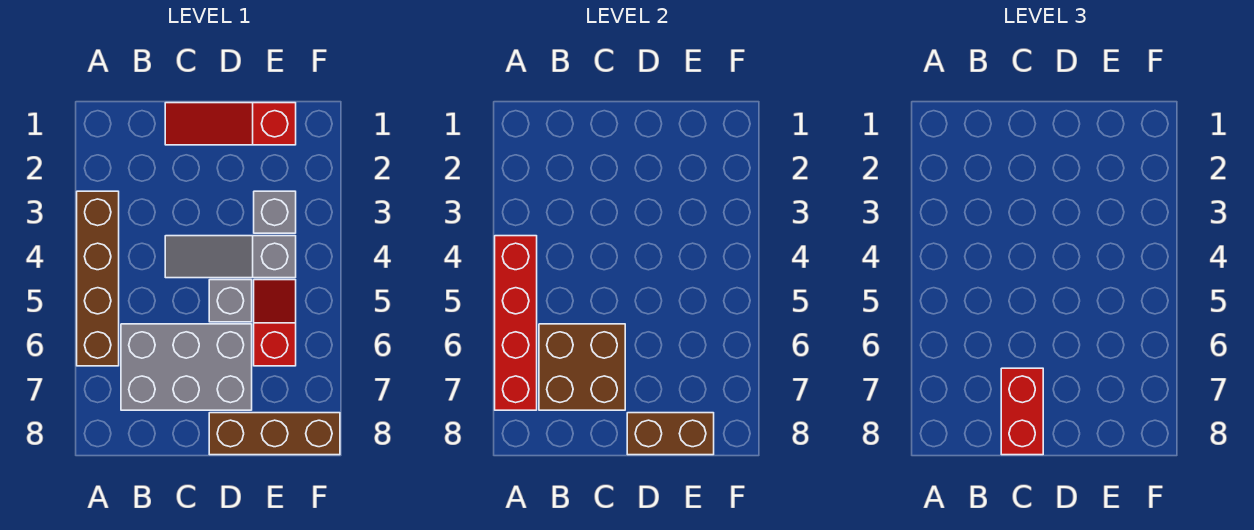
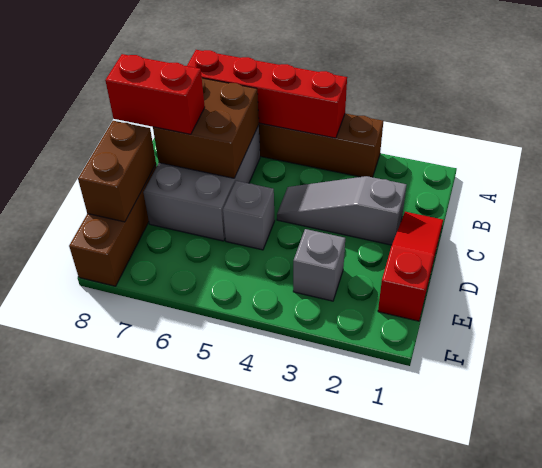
grey 1x3 slope [165,236,296,278] -> grey 1x3 slope turned to [277,176,406,245]
red 1x2 slope [254,280,296,366] -> none

